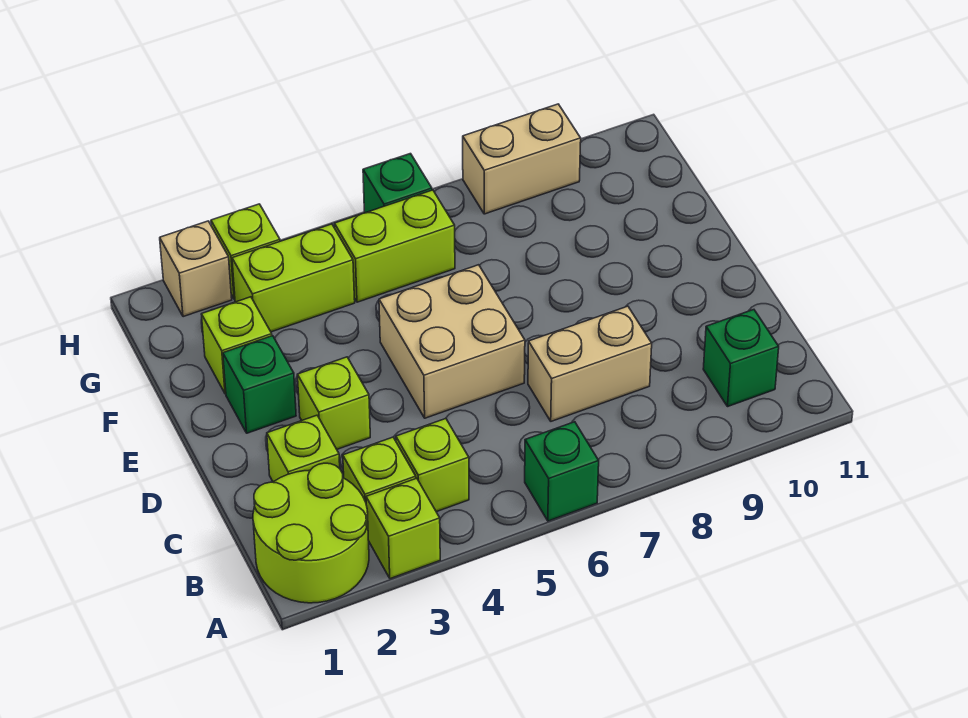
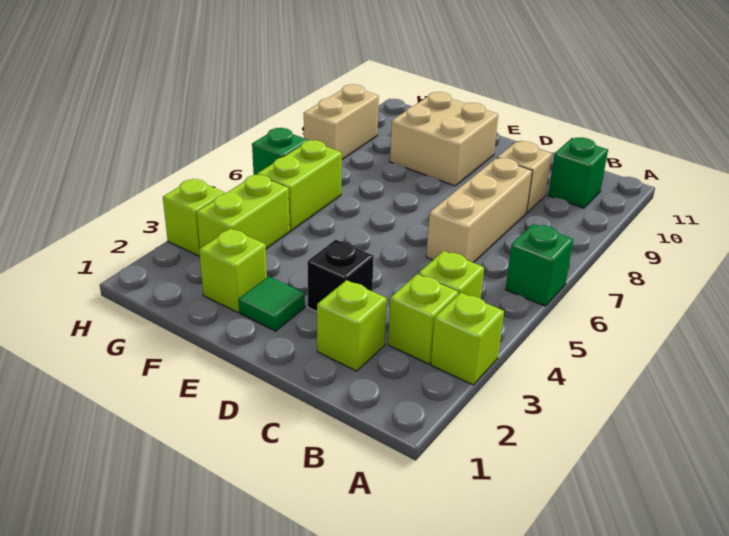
lime 2x2 round brick [253,463,369,603] -> none
tan 1x2 brick [528,306,652,421] -> tan 1x3 brick [426,158,532,263]
lime 1x1 brick [297,357,370,449] -> black 1x1 brick [307,240,374,311]
tan 2x2 brick [379,265,525,418] -> tan 2x2 brick moved to [390,92,498,186]
green 1x1 brick [223,336,296,433] -> green 1x1 tile [239,276,305,331]
tan 1x1 brick [160,221,232,317] -> tan 1x1 brick moved to [497,141,552,212]

